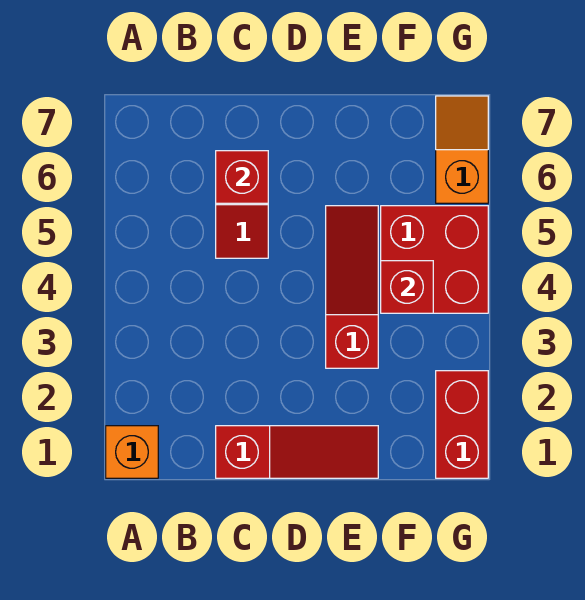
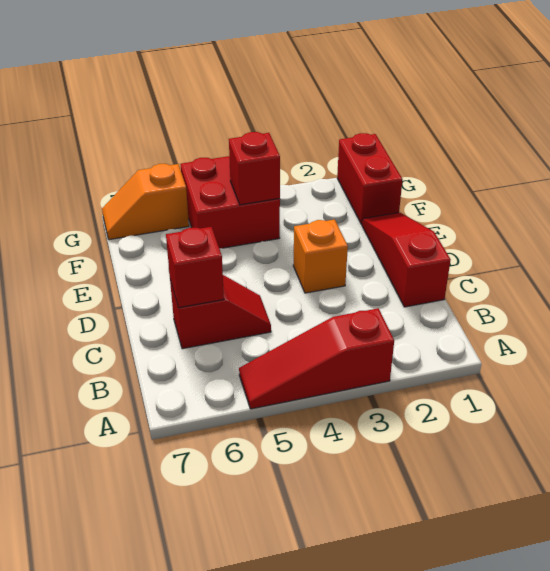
orange 1x1 brick [106,426,158,478] -> orange 1x1 brick moved to [293,219,348,293]
red 1x3 slope [326,206,378,368] -> red 1x3 slope moved to [239,308,394,409]
red 1x2 brick [436,371,488,478] -> red 1x2 brick turned to [337,133,403,225]

